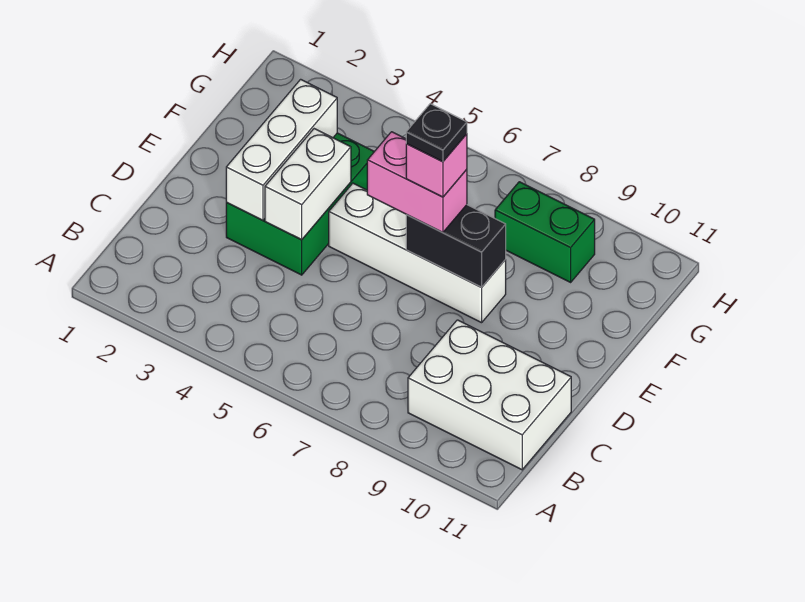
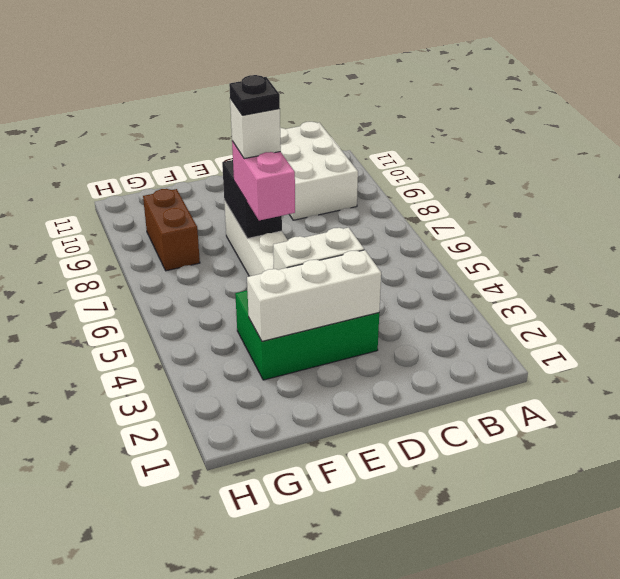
pink 1x1 brick [406,134,467,197] -> white 1x1 brick [230,98,281,159]
green 1x2 brick [495,182,595,282] -> brown 1x2 brick [143,189,200,271]

